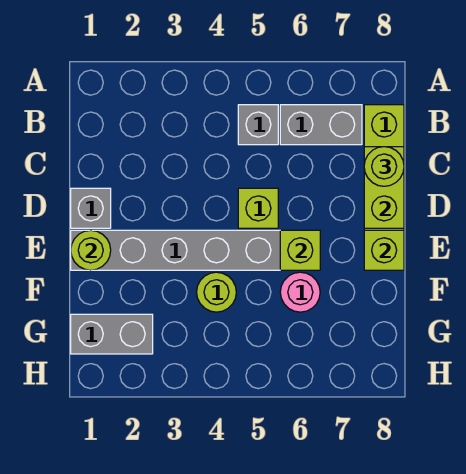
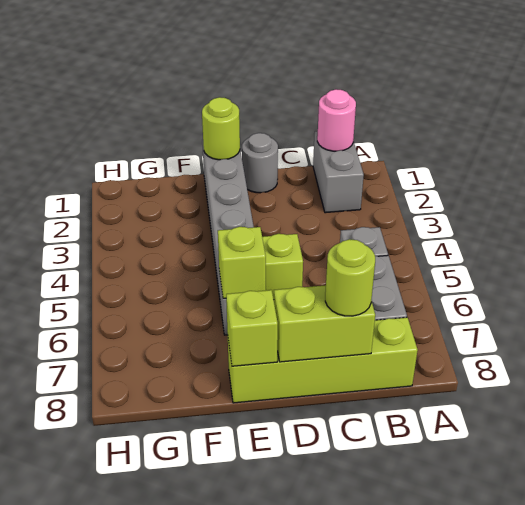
grey 1x1 brick [71,188,111,228] -> grey 1x1 round brick [242,133,278,193]
lime 1x1 round brick [197,272,236,312] -> none
pink 1x1 round brick [280,272,320,312] -> pink 1x1 round brick moved to [317,89,356,151]
grey 1x2 brick [71,314,153,354] -> grey 1x2 brick moved to [313,131,364,213]

